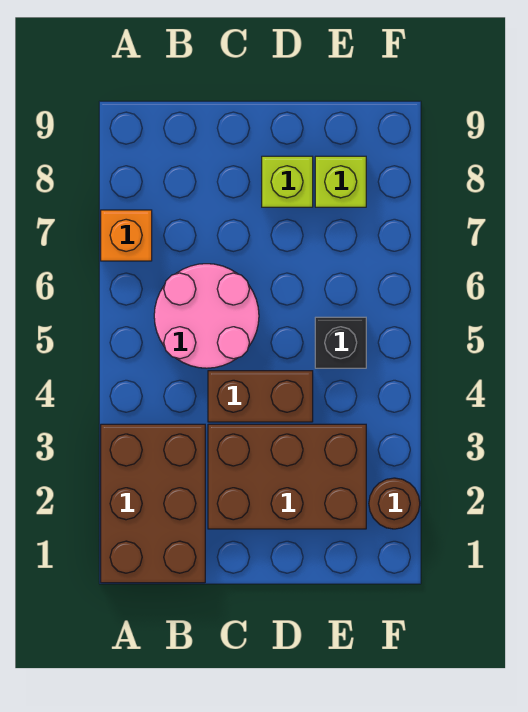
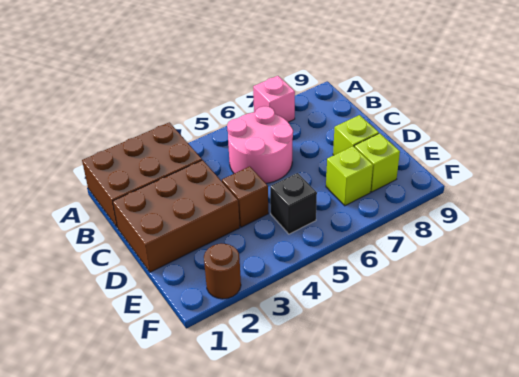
orange 1x1 brick [101,210,152,261] -> pink 1x1 brick [253,76,295,122]
brown 2x3 brick [208,424,366,529] -> brown 2x3 brick turned to [113,160,240,272]
brown 1x2 brick [208,371,313,422] -> brown 1x1 brick [222,166,268,227]
none -> lime 1x1 brick [326,146,373,206]

